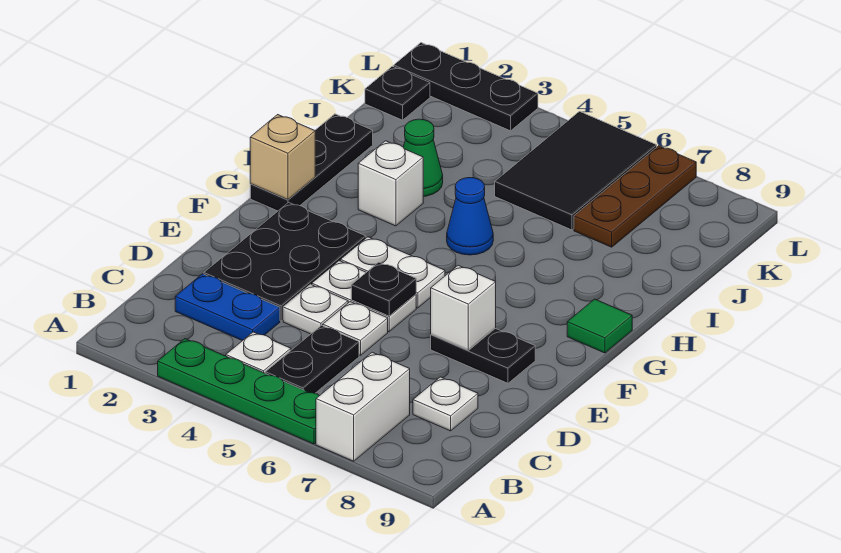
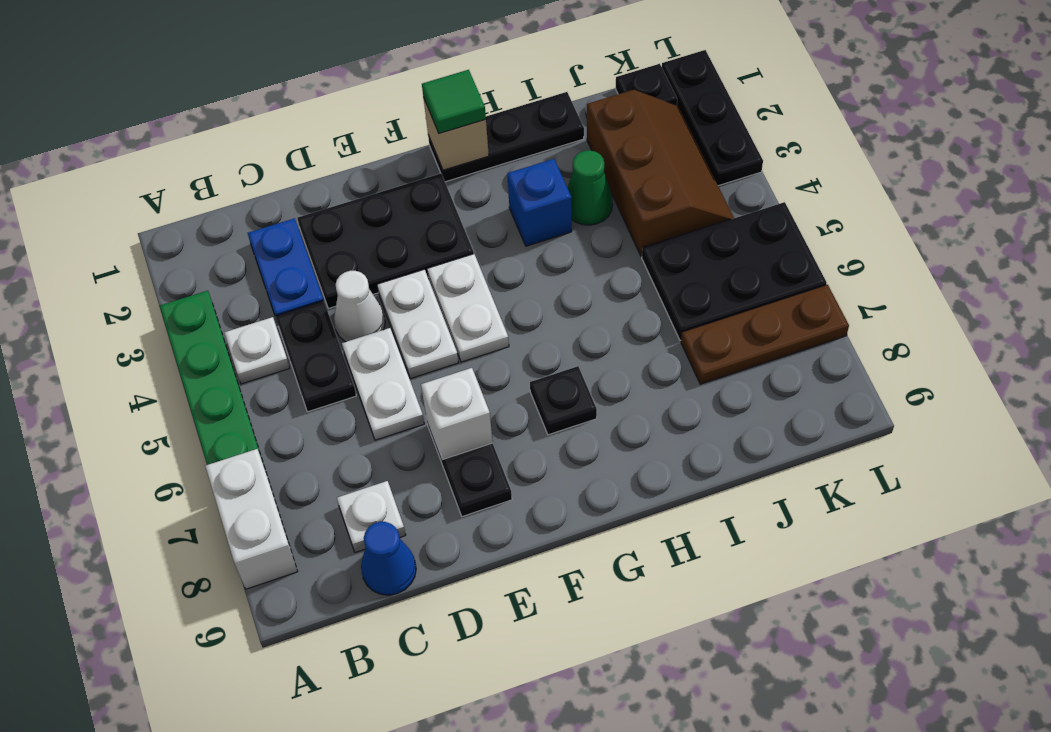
white 1x2 brick [316,352,410,461] -> white 1x2 brick turned to [205,449,298,589]
black 1x2 plate [265,325,359,393] -> black 1x2 plate turned to [276,301,356,412]
white 1x1 plate [283,284,348,334] -> white 1x1 cone [334,271,385,342]
white 1x1 plate [323,302,388,356] -> white 1x2 plate [342,328,424,440]
black 1x1 plate [351,262,416,316] -> black 1x1 plate moved to [530,366,597,435]
green 1x1 tile [567,299,632,353] -> green 1x1 tile moved to [422,70,486,133]
white 1x1 brick [358,141,423,226] -> blue 1x1 brick [507,159,572,246]
blue 1x1 cone [447,178,493,255] -> blue 1x1 cone moved to [361,522,416,595]
none -> brown 2x3 slope [587,90,734,256]
black 2x3 tile [495,111,657,230] -> black 2x3 plate [642,202,827,340]

